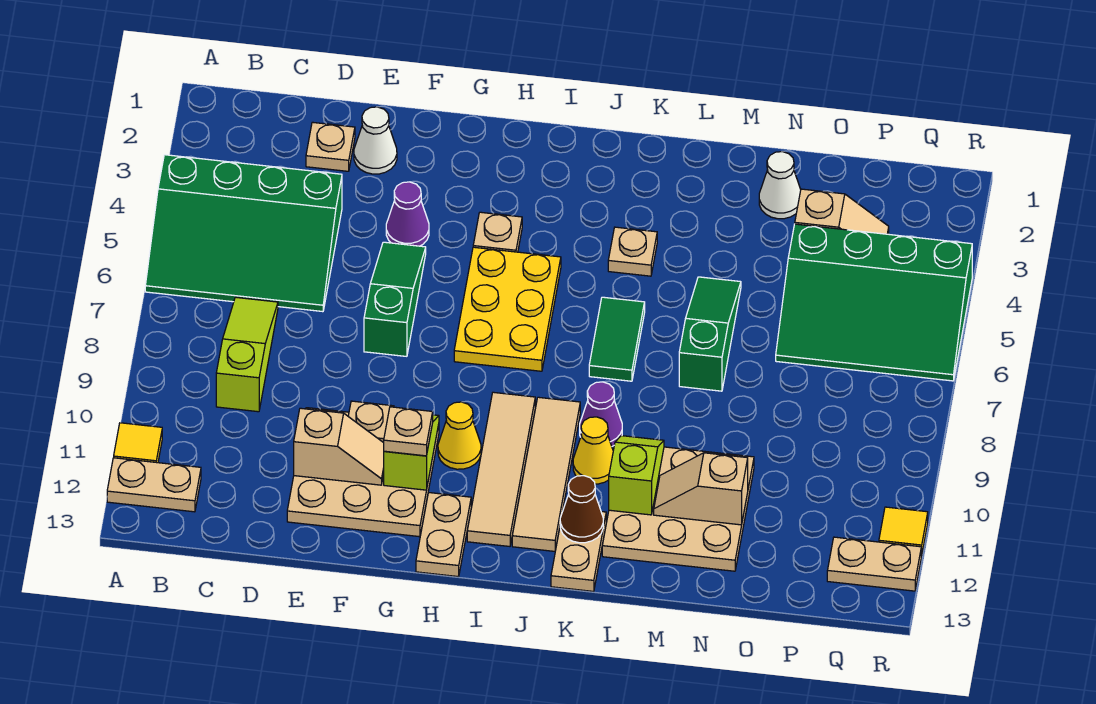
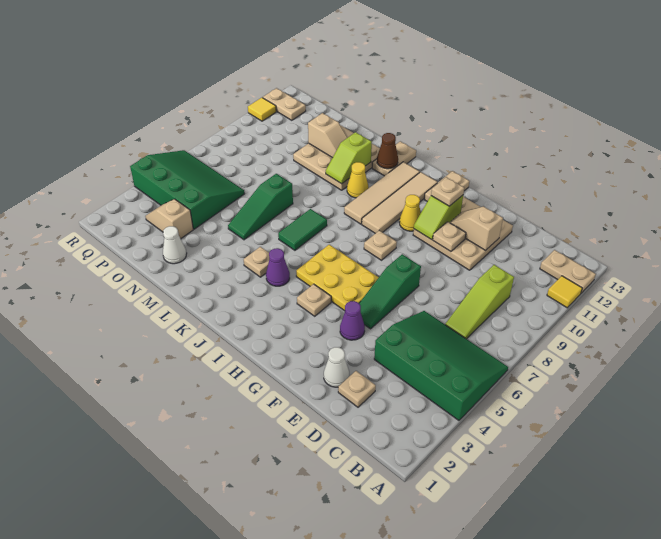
yellow 2x3 plate [454,247,561,371] -> yellow 2x3 plate turned to [296,245,379,311]
none -> tan 1x1 plate [364,231,397,260]
purple 1x1 cone [580,382,622,446] -> purple 1x1 cone moved to [266,248,290,286]

